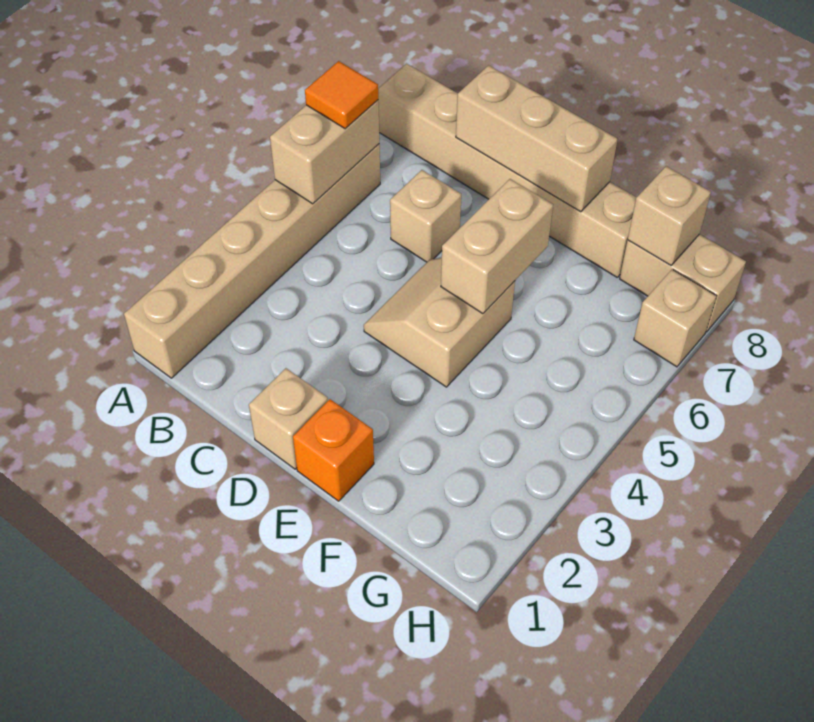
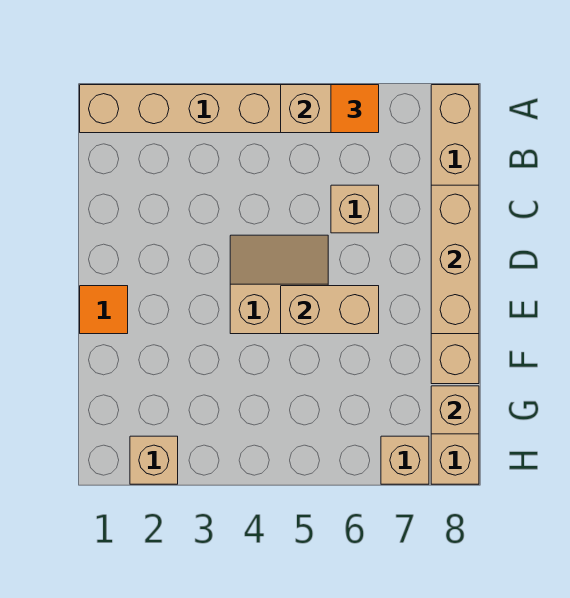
tan 1x1 brick [249,368,328,469] -> tan 1x1 brick moved to [130,436,178,484]
orange 1x1 brick [293,399,374,501] -> orange 1x1 tile [80,286,128,334]

